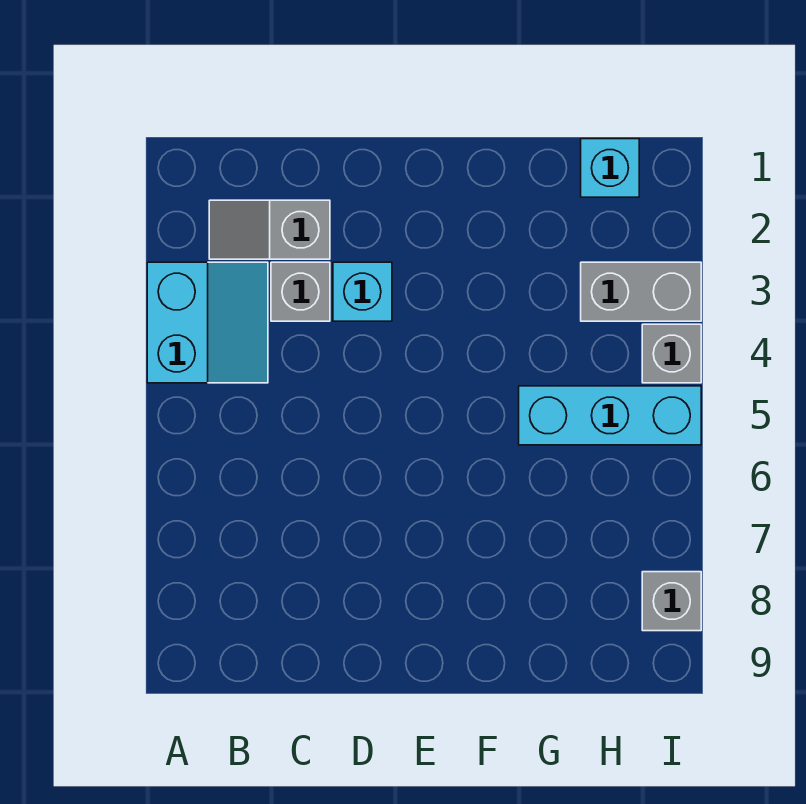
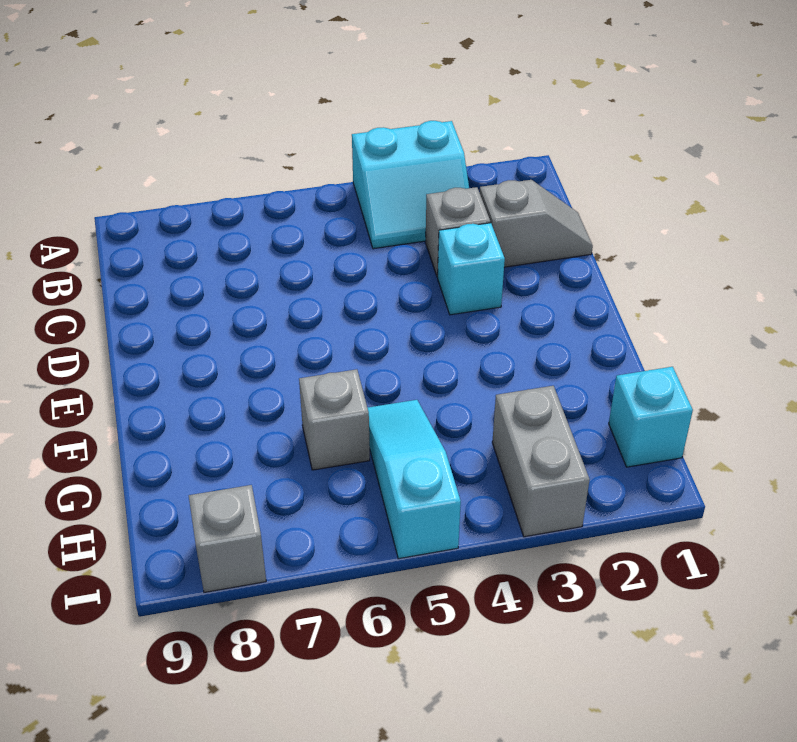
grey 1x2 slope [209,200,330,259] -> grey 1x2 slope turned to [480,180,593,267]
cyan 1x3 brick [519,386,701,445] -> cyan 1x3 slope [367,400,461,559]
grey 1x1 brick [642,324,701,383] -> grey 1x1 brick moved to [299,369,370,470]

